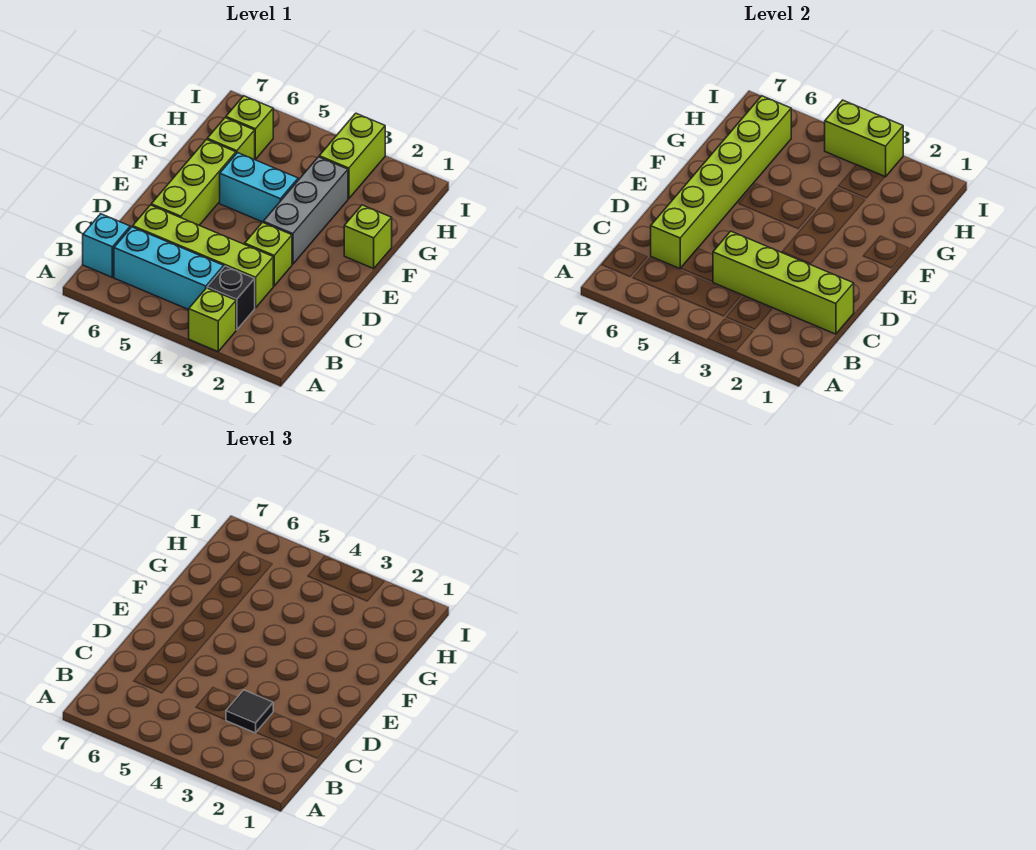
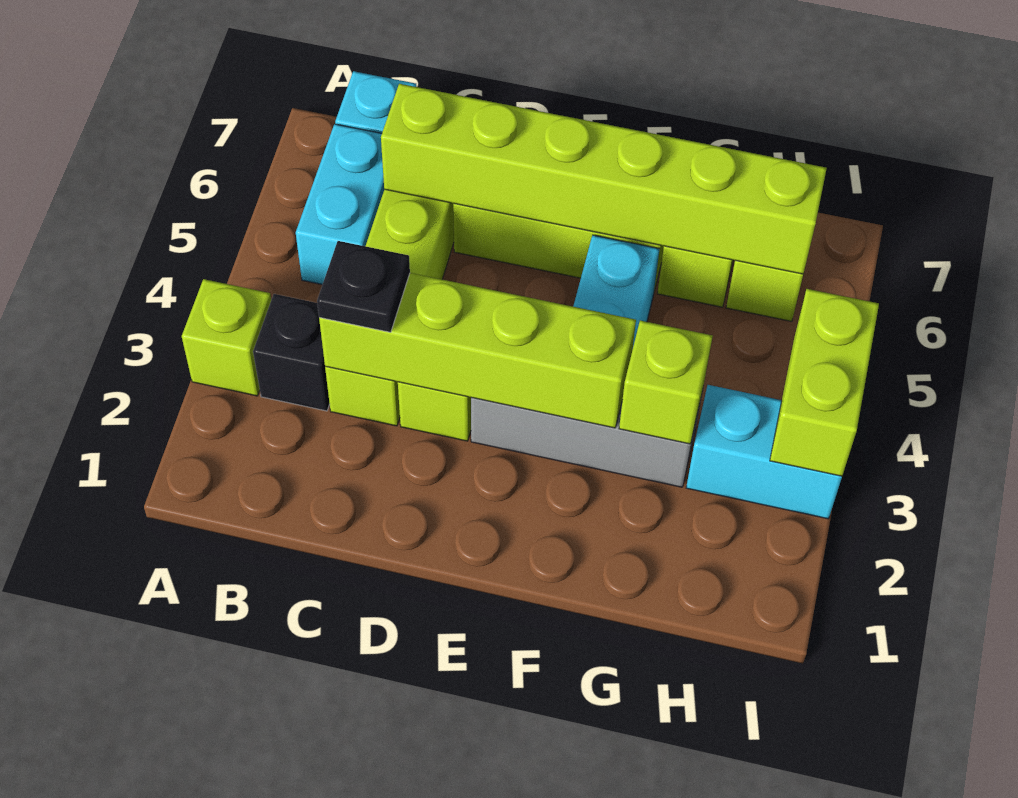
cyan 1x3 brick [114,227,224,310] -> cyan 1x2 brick [296,124,384,285]
lime 1x4 brick [713,231,854,334] -> lime 1x4 brick turned to [319,273,636,428]
black 1x1 tile [226,690,273,733] -> black 1x1 plate [317,241,410,332]
lime 1x1 brick [344,205,392,269] -> lime 1x1 brick moved to [619,321,713,444]
lime 1x2 brick [319,113,385,199] -> cyan 1x2 brick [686,385,842,519]

